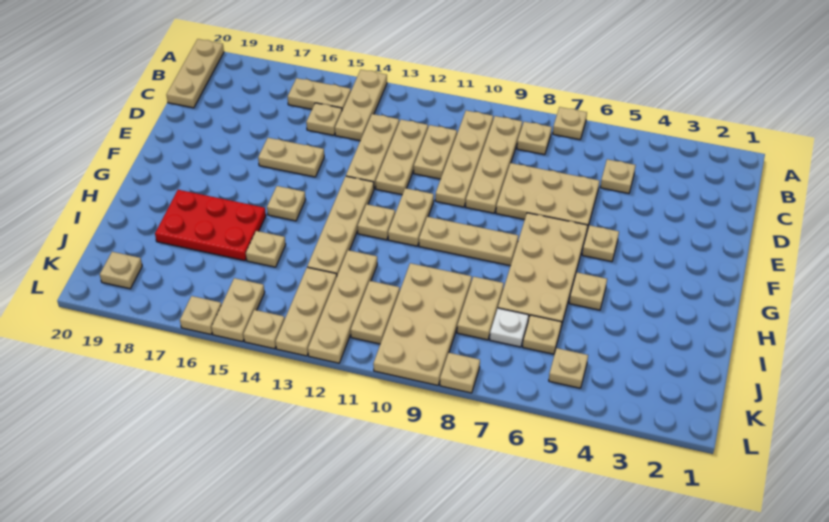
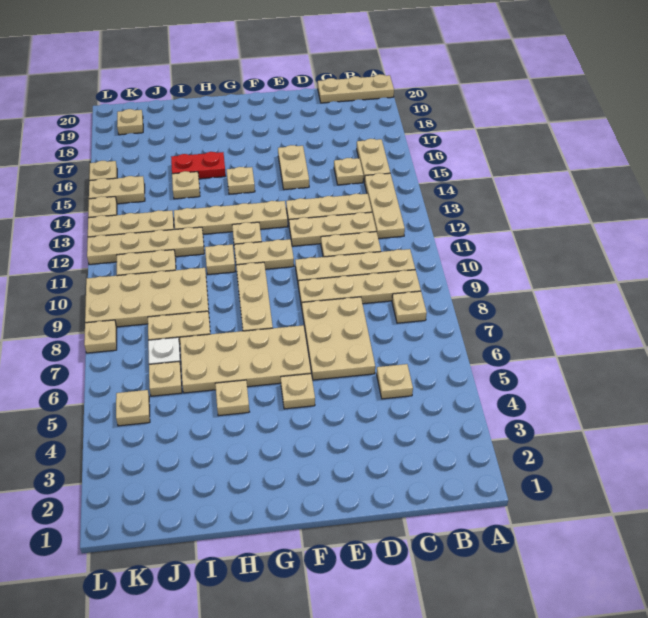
tan 1x1 plate [553,107,587,140] -> tan 1x1 plate moved to [205,245,235,274]
tan 1x3 plate [335,70,387,141] -> tan 1x3 plate turned to [365,173,405,239]
red 2x3 plate [155,190,266,261] -> red 1x2 plate [171,152,226,179]

